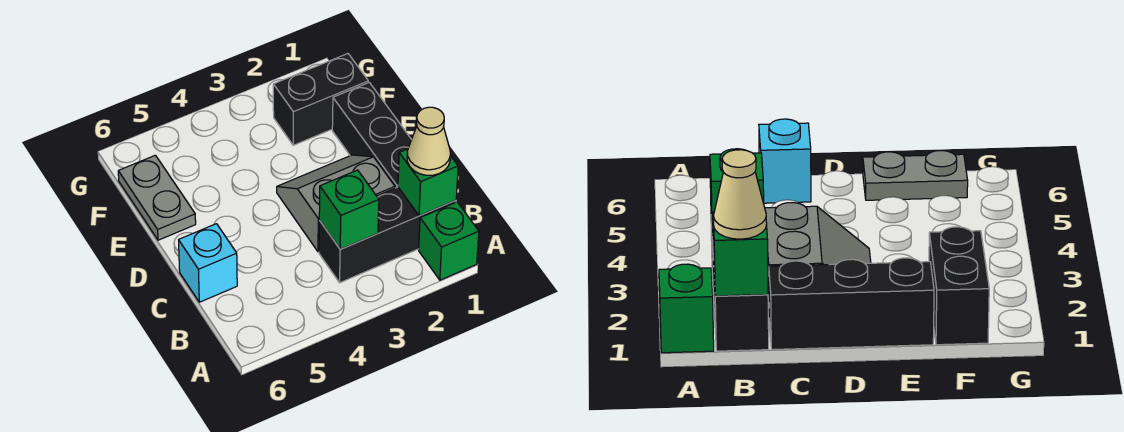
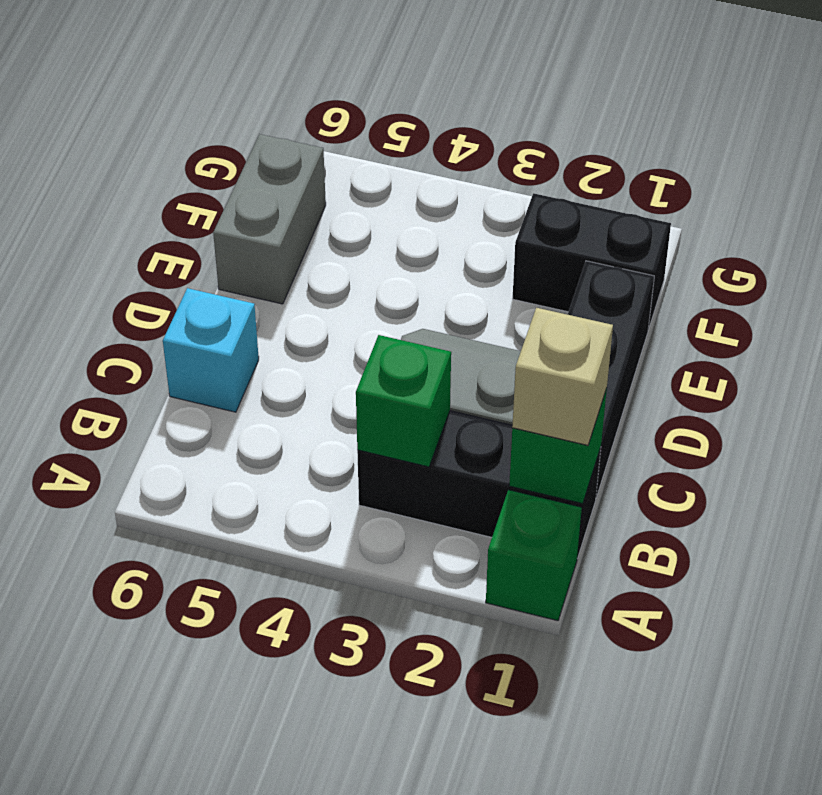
tan 1x1 cone [407,107,450,175] -> tan 1x1 brick [512,308,613,445]
grey 1x2 plate [118,155,196,240] -> grey 1x2 brick [213,134,326,304]

